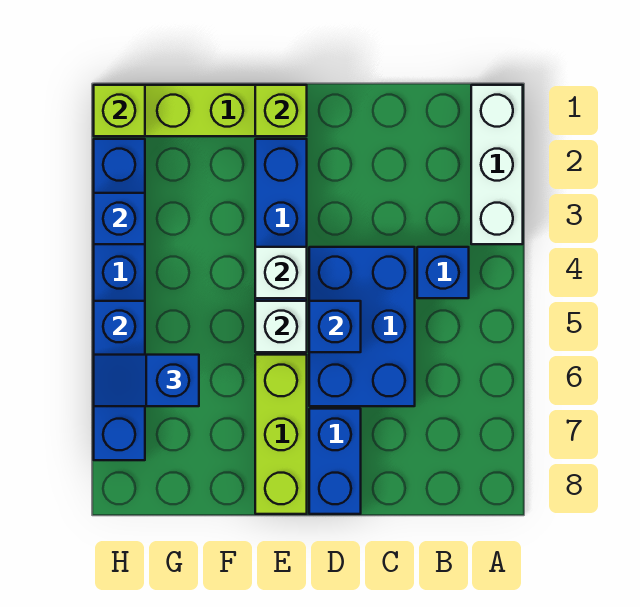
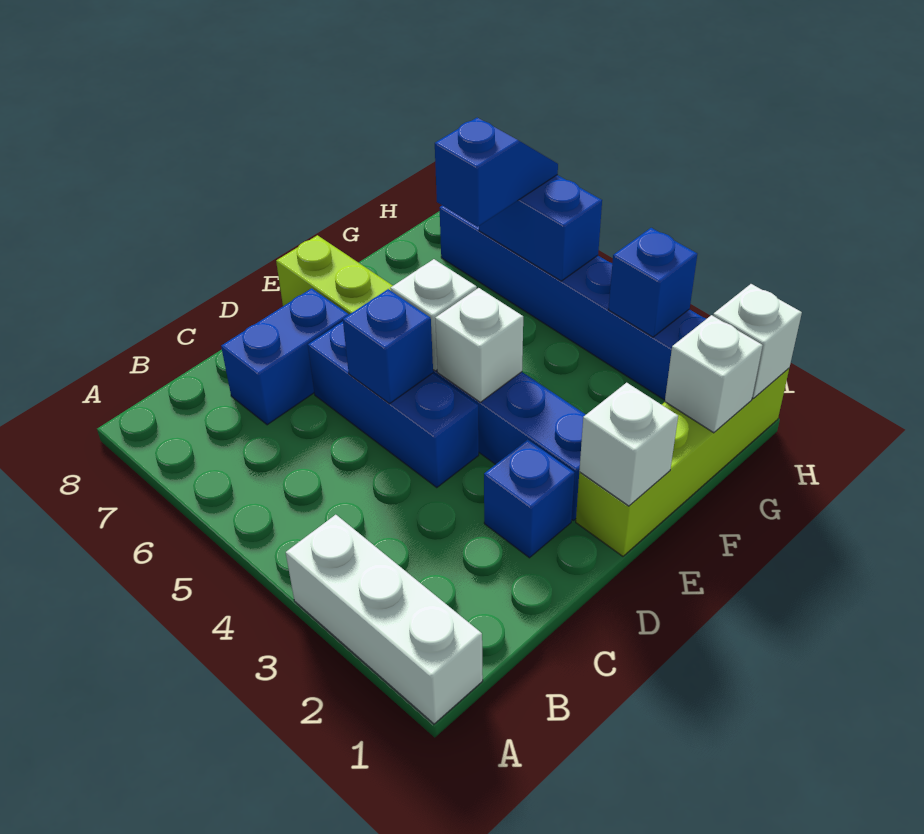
blue 1x1 brick [417,247,469,298] -> blue 1x1 brick moved to [484,439,575,558]
blue 2x3 brick [309,247,415,406] -> blue 1x3 brick [308,321,479,488]
blue 1x2 brick [309,409,361,514] -> blue 1x2 brick turned to [221,288,349,425]
lime 1x1 brick [255,85,307,136] -> white 1x1 brick [579,383,678,506]
none -> white 1x1 brick [665,315,763,433]
lime 1x1 brick [94,85,145,136] -> white 1x1 brick [713,284,802,398]

